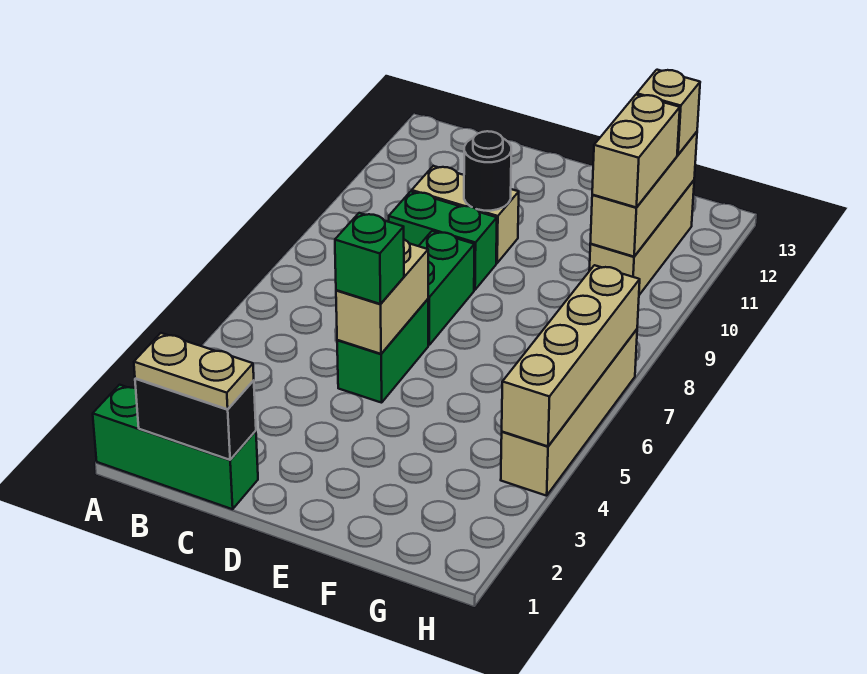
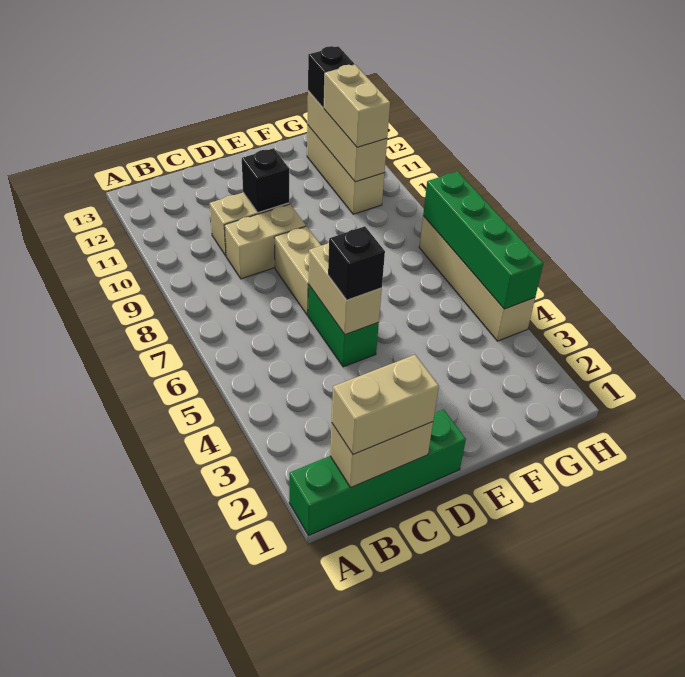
green 1x3 brick [93,385,258,509] -> green 1x4 brick [289,409,466,536]
black 1x2 brick [135,379,256,460] -> tan 1x2 brick [330,422,433,487]
tan 1x2 plate [134,333,254,409] -> tan 1x2 brick [332,355,439,454]
green 1x2 brick [389,191,497,290] -> tan 1x2 brick [224,204,306,279]
green 1x1 brick [335,213,404,304] -> black 1x1 brick [328,226,385,300]
green 1x2 brick [419,231,474,345] -> tan 1x2 brick [274,226,321,315]
black 1x1 round brick [464,131,511,211] -> black 1x1 brick [242,148,289,213]
tan 1x1 brick [637,70,700,155] -> black 1x1 brick [308,46,354,108]
tan 1x4 brick [502,265,640,446] -> green 1x4 brick [423,171,543,309]

